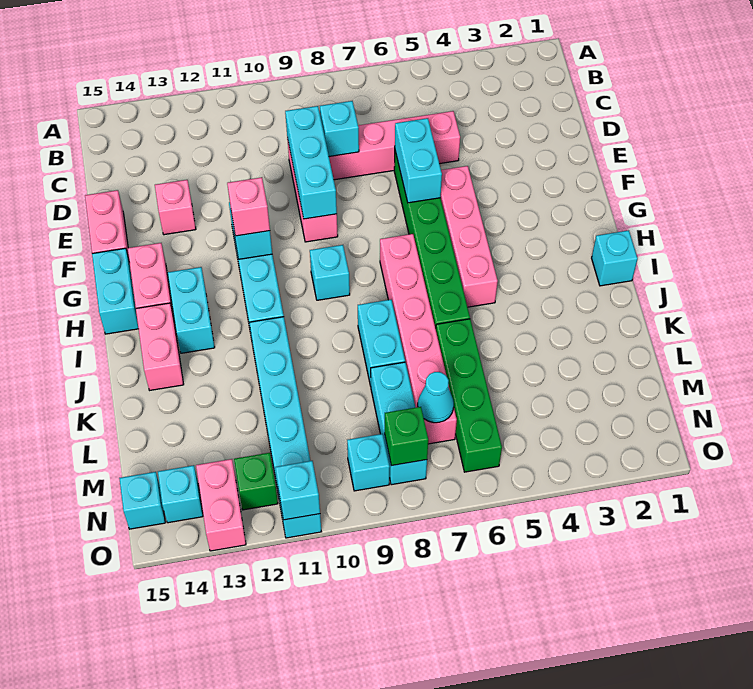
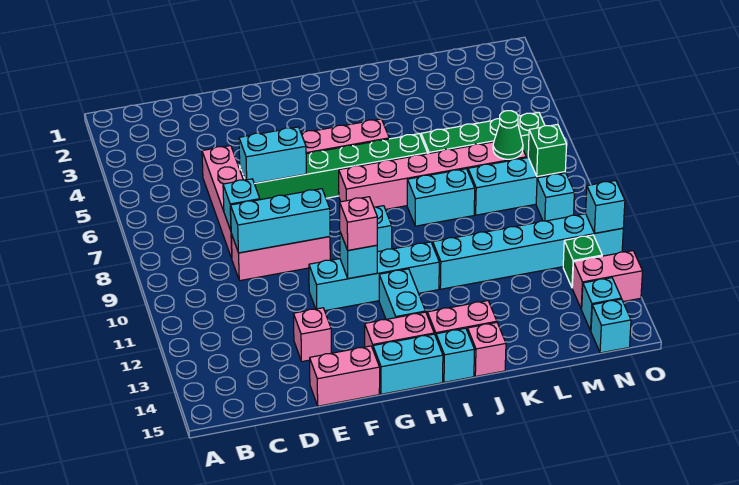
cyan 1x2 brick [168,267,215,353] -> cyan 1x2 brick turned to [379,269,425,319]
cyan 1x1 brick [592,230,638,286] -> cyan 1x1 brick moved to [436,328,475,382]
none -> pink 1x1 brick [467,323,506,376]
cyan 1x1 cone [418,372,454,423] -> green 1x1 cone [493,111,523,159]

